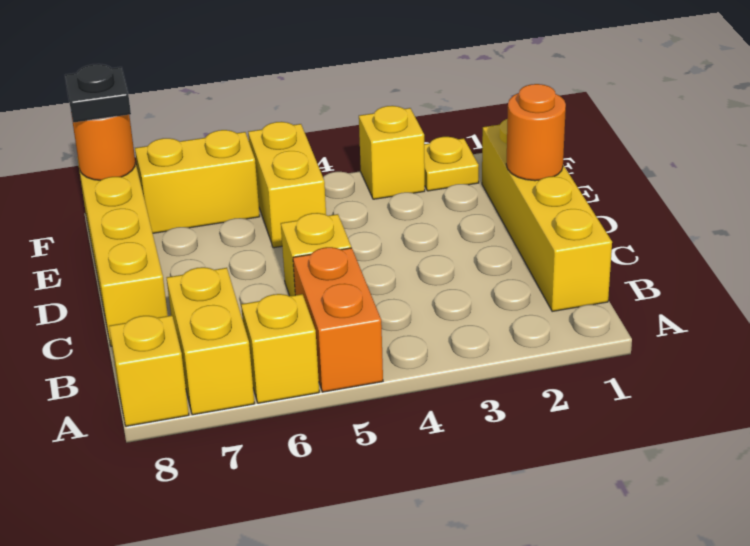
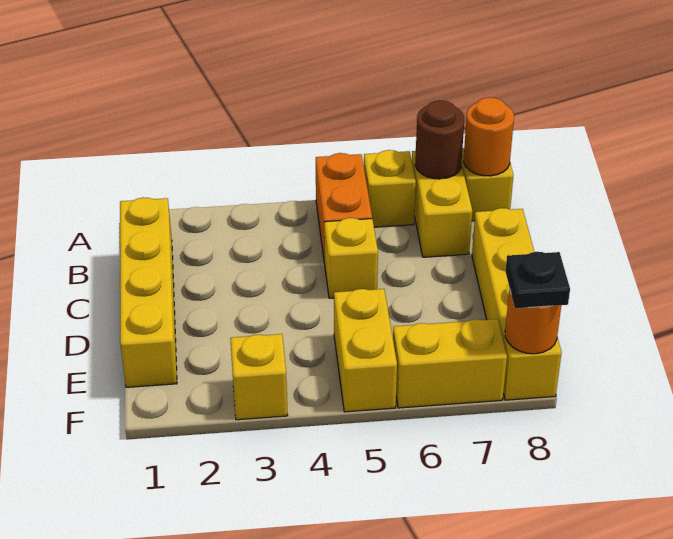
none -> brown 1x1 round brick [415,100,464,179]
orange 1x1 round brick [506,84,566,181] -> orange 1x1 round brick moved to [464,97,514,176]
yellow 1x1 plate [424,137,479,191] -> none

